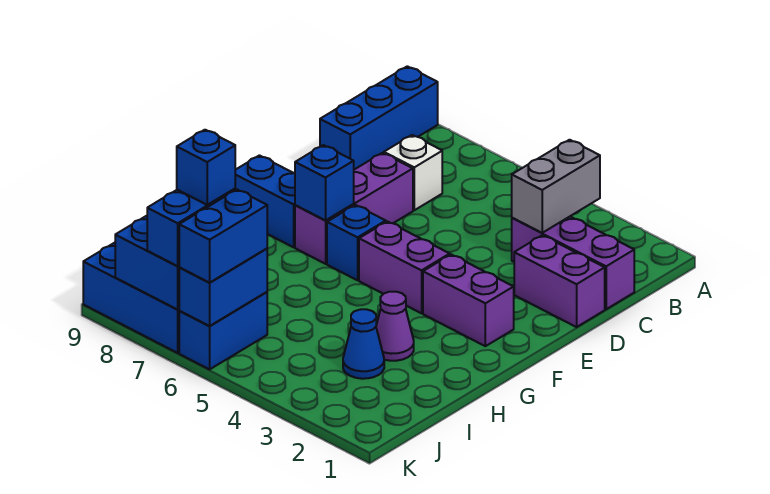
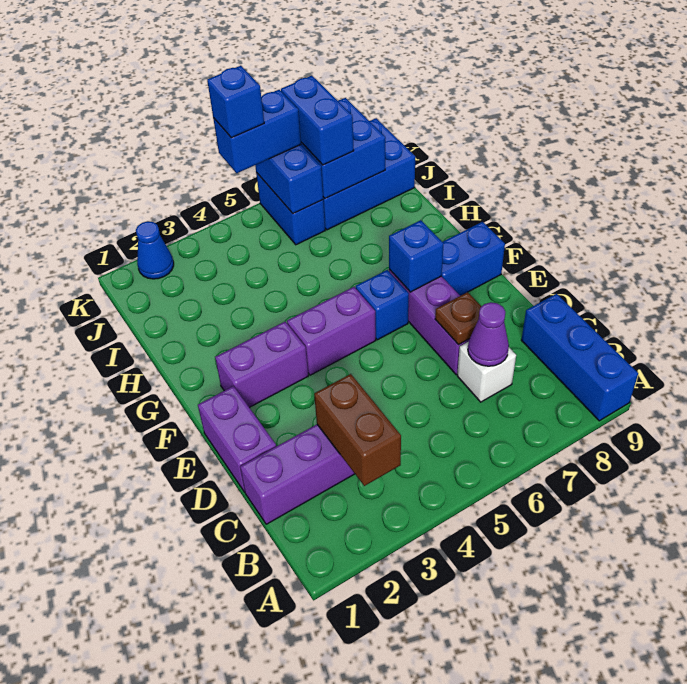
grey 1x2 brick [512,140,600,233] -> brown 1x2 brick [314,374,401,486]
purple 1x2 brick [514,235,605,327] -> purple 1x2 brick turned to [198,386,276,492]
none -> brown 1x1 plate [435,292,482,345]
purple 1x1 cone [376,292,414,361] -> purple 1x1 cone moved to [468,302,509,366]
blue 1x1 cone [343,309,384,379] -> blue 1x1 cone moved to [136,221,174,279]
blue 1x2 brick [179,190,267,283] -> blue 1x2 brick turned to [213,90,301,173]
blue 1x1 brick [177,130,235,205] -> blue 1x1 brick moved to [207,66,264,138]

